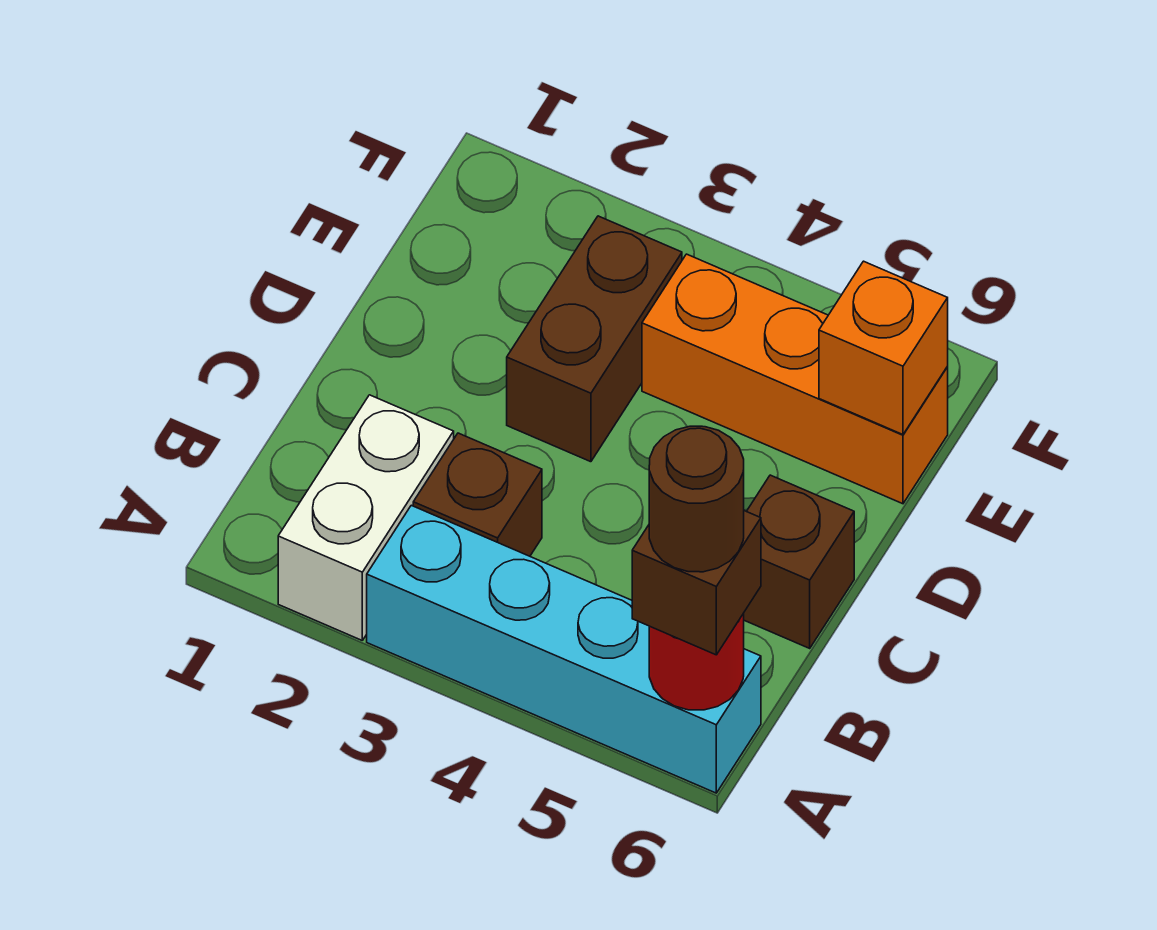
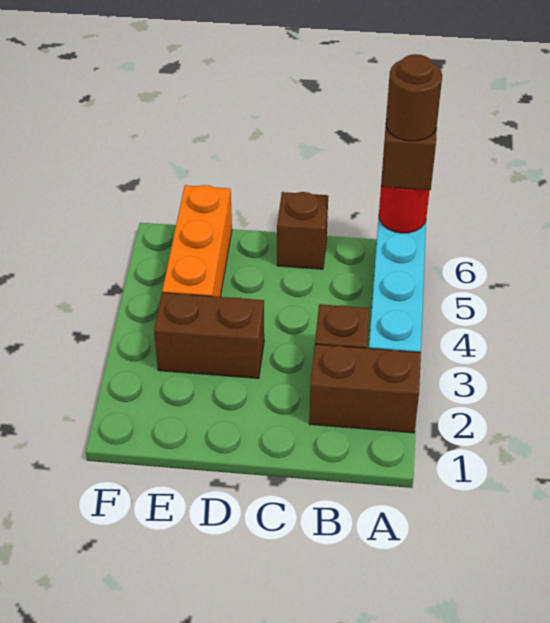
white 1x2 brick [278,395,454,640] -> brown 1x2 brick [309,344,421,433]
orange 1x1 brick [819,261,948,435] -> none

